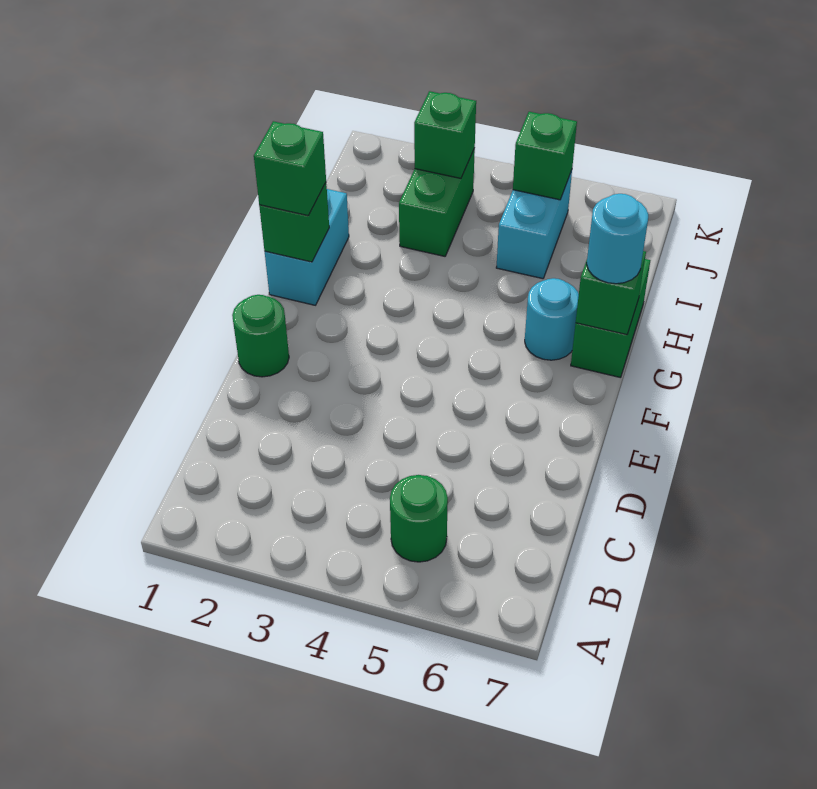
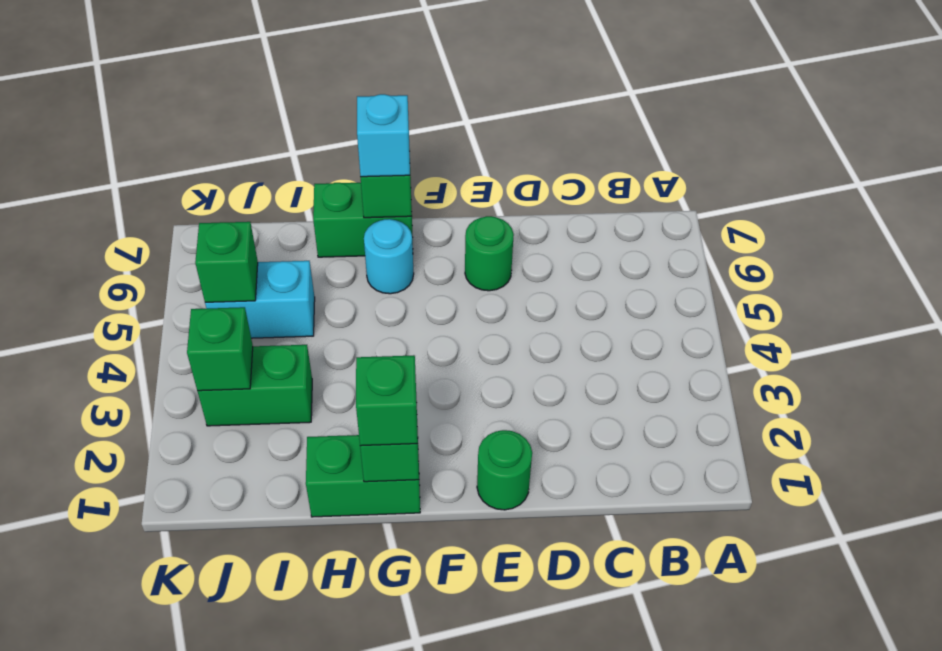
green 1x1 round brick [390,475,448,562] -> green 1x1 round brick moved to [465,216,514,291]
cyan 1x2 brick [265,189,349,305] -> green 1x2 brick [306,435,420,517]
cyan 1x1 round brick [587,194,648,284] -> cyan 1x1 brick [357,94,410,177]

